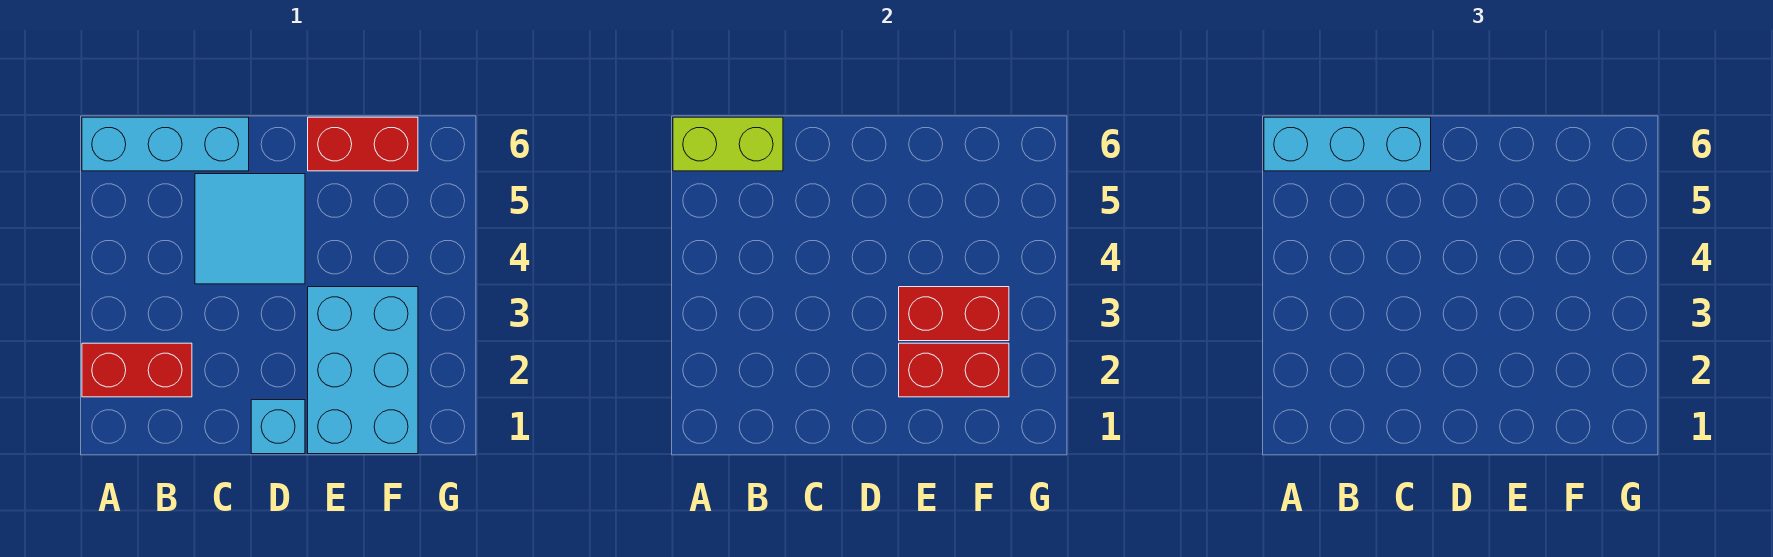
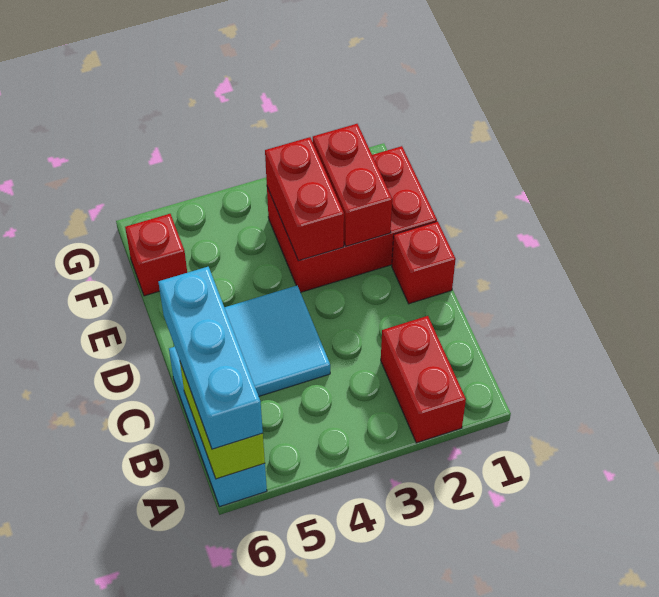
cyan 1x1 brick [251,400,305,454] -> red 1x1 brick [392,221,456,304]
cyan 2x3 brick [308,287,418,454] -> red 2x3 brick [267,146,437,292]
red 1x2 brick [308,117,418,171] -> red 1x1 brick [125,214,187,296]

